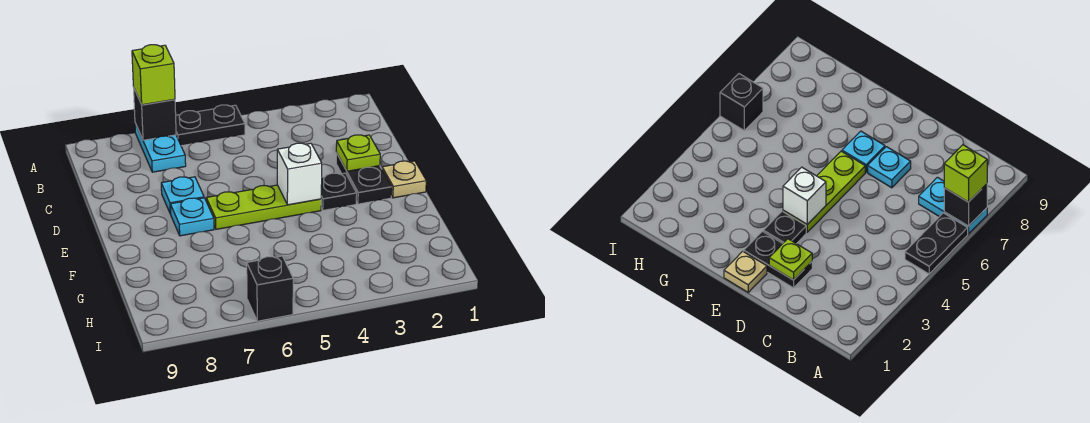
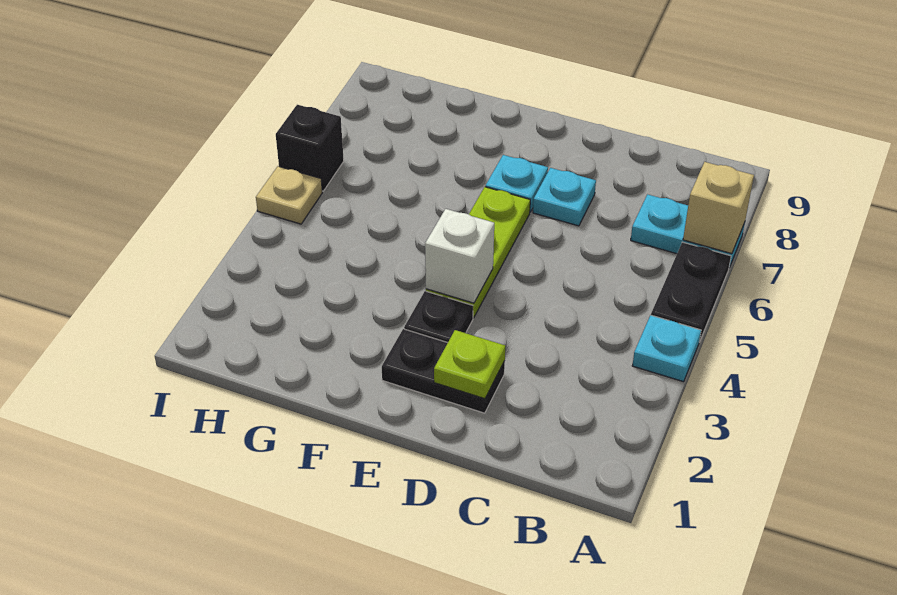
none -> cyan 1x1 plate [632,315,701,382]
black 1x1 brick [134,89,176,140] -> tan 1x1 brick [683,162,754,254]
lime 1x1 brick [132,45,175,105] -> none
tan 1x1 plate [382,161,426,198] -> tan 1x1 plate moved to [256,166,322,224]

